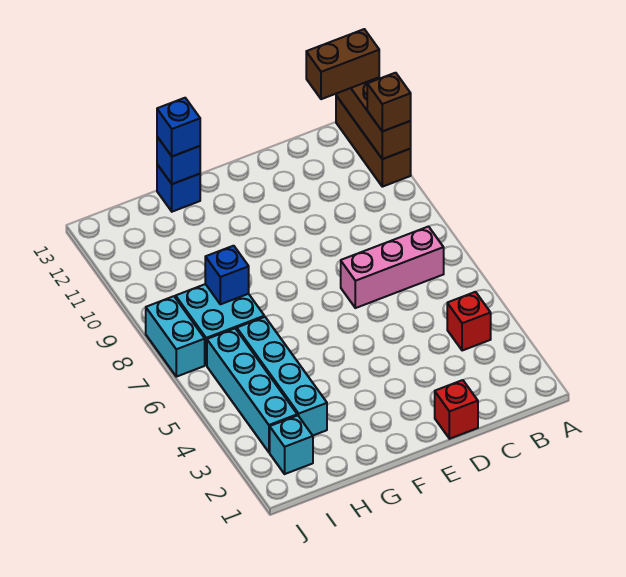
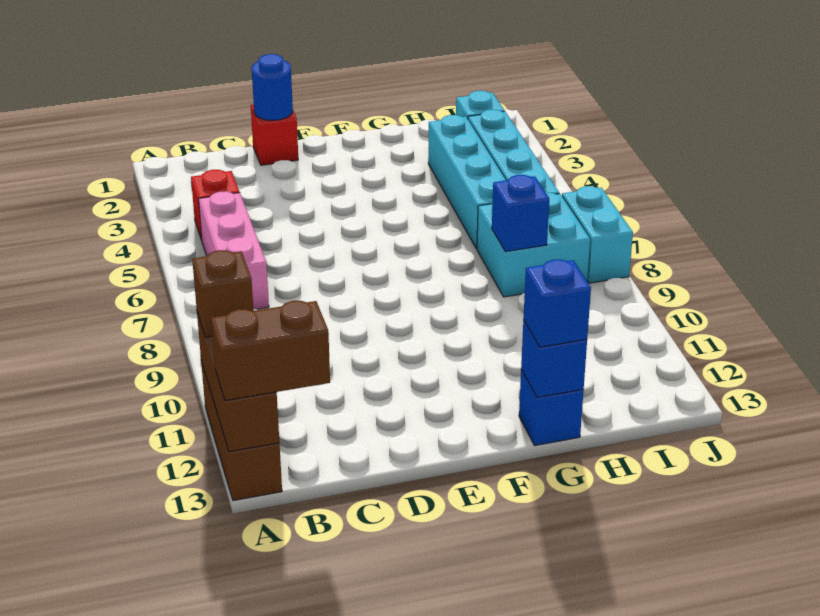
pink 1x3 brick [341,227,444,308] -> pink 1x3 brick turned to [199,191,269,309]
none -> blue 1x1 round brick [252,54,293,120]

